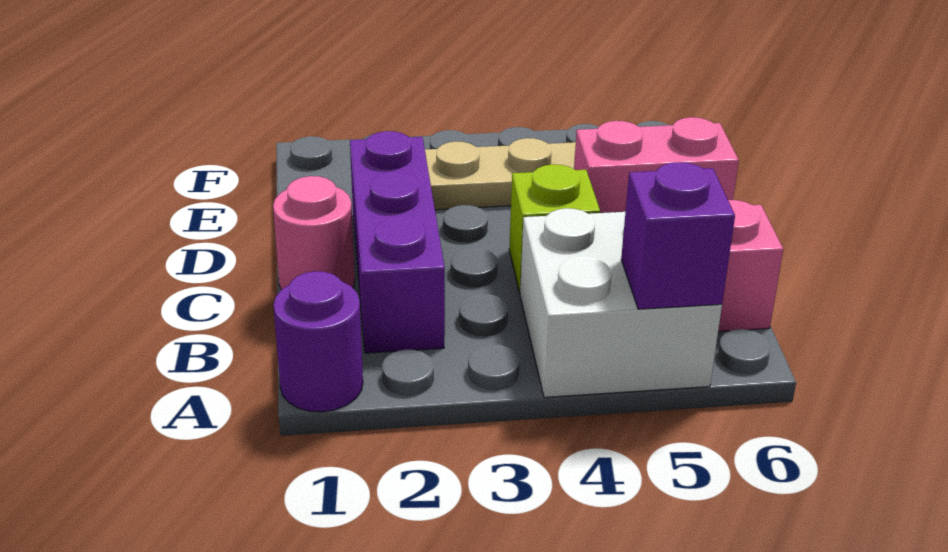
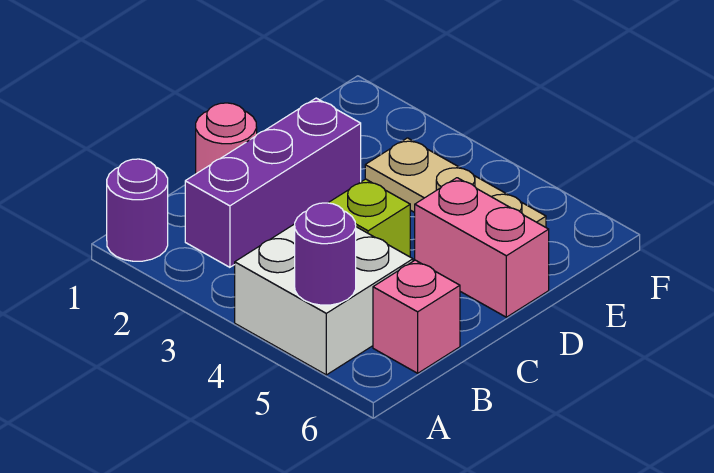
purple 1x1 brick [621,162,735,309] -> purple 1x1 round brick [295,203,356,305]

